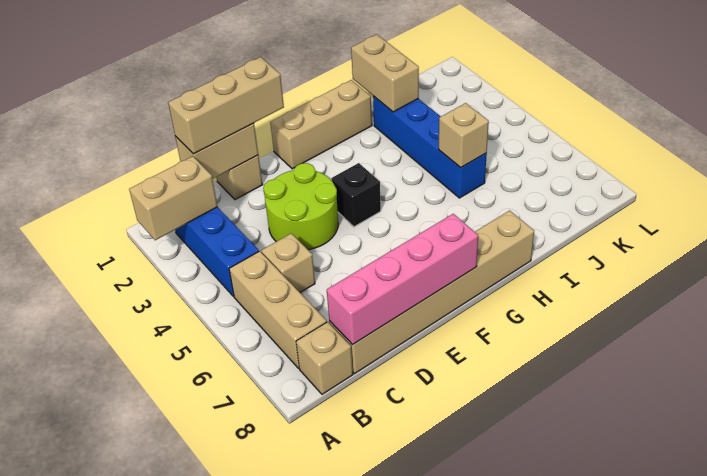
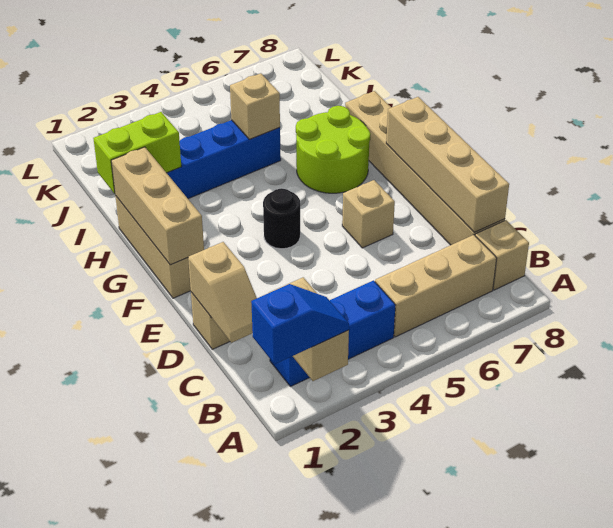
none -> blue 1x2 slope [251,284,349,364]
tan 1x2 brick [175,123,258,179] -> tan 1x2 slope [188,242,257,343]
tan 1x3 brick [168,57,284,154] -> tan 1x3 brick moved to [111,147,204,265]
tan 1x1 brick [261,233,315,292] -> tan 1x1 brick moved to [342,180,395,248]
pink 1x4 brick [327,214,478,345] -> tan 1x4 brick [386,97,509,232]
lime 2x2 round brick [263,163,338,250] -> lime 2x2 round brick moved to [296,106,370,193]
black 1x1 brick [331,163,381,227] -> black 1x1 round brick [263,188,300,249]
tan 1x2 brick [351,34,419,112] -> lime 1x2 brick [93,112,181,194]

